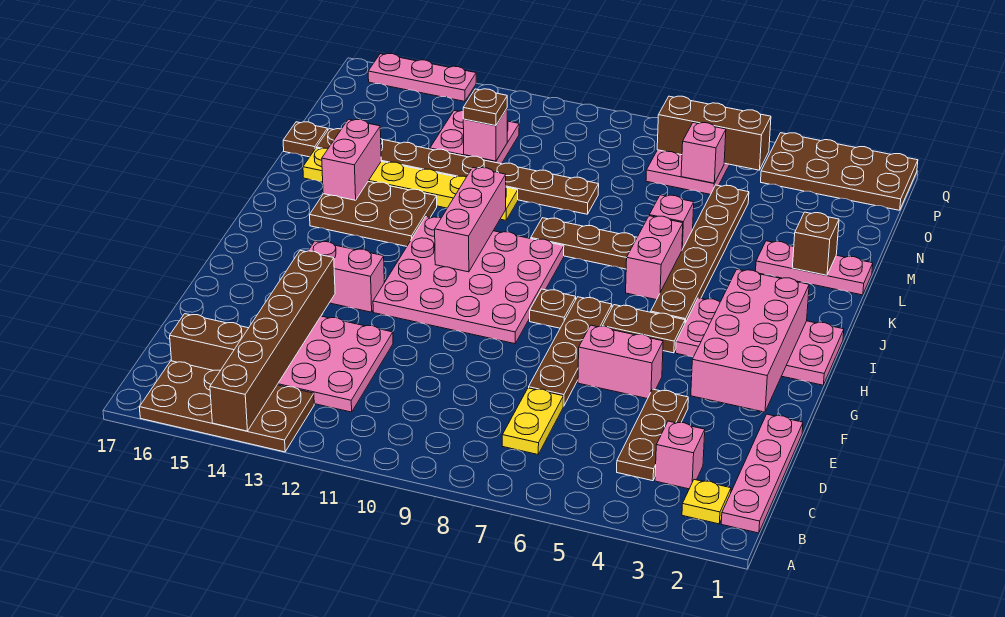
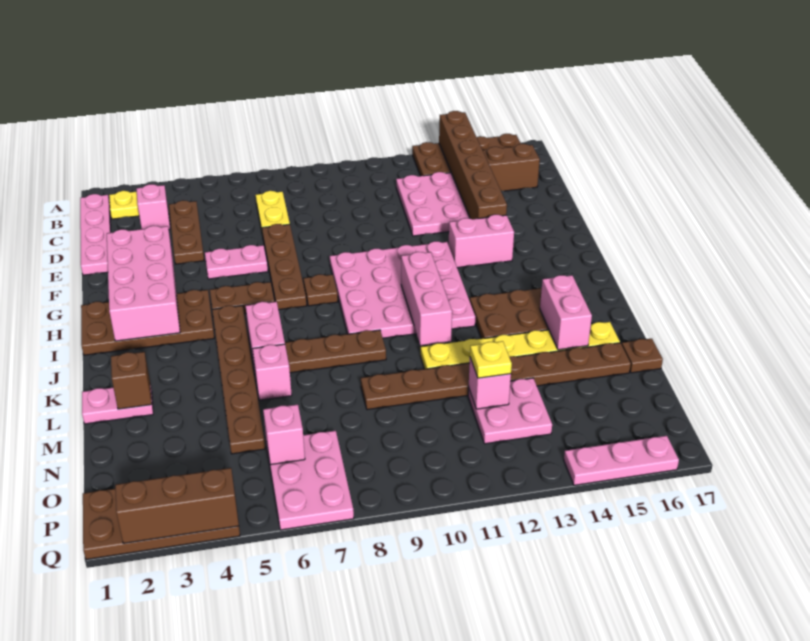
pink 1x2 brick [578,325,663,399] -> pink 1x2 plate [205,245,268,279]
pink 2x4 plate [676,298,844,385] -> brown 2x4 plate [81,290,214,355]
pink 1x3 plate [756,241,873,295] -> pink 1x2 plate [82,385,153,424]
brown 1x1 plate [463,89,507,126] -> yellow 1x1 plate [470,341,512,378]
brown 1x3 brick [657,96,771,170] -> brown 1x3 brick moved to [115,468,239,543]

